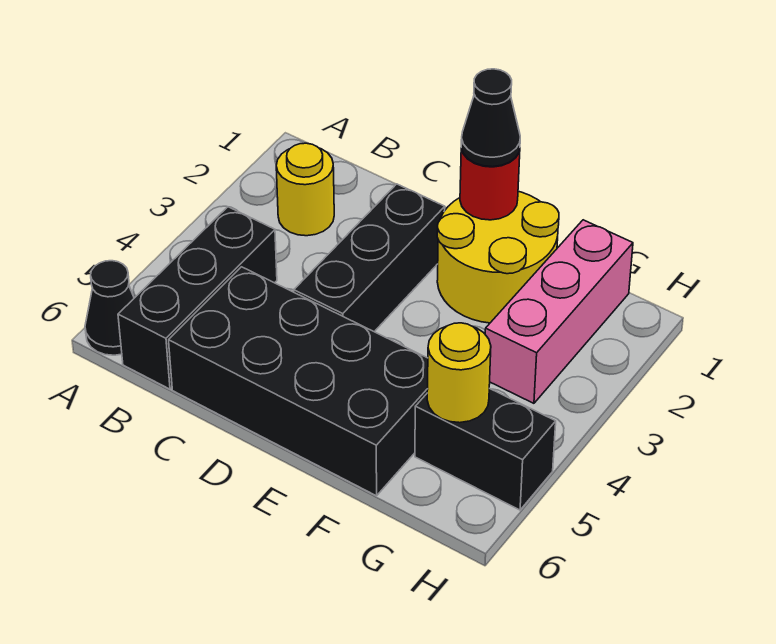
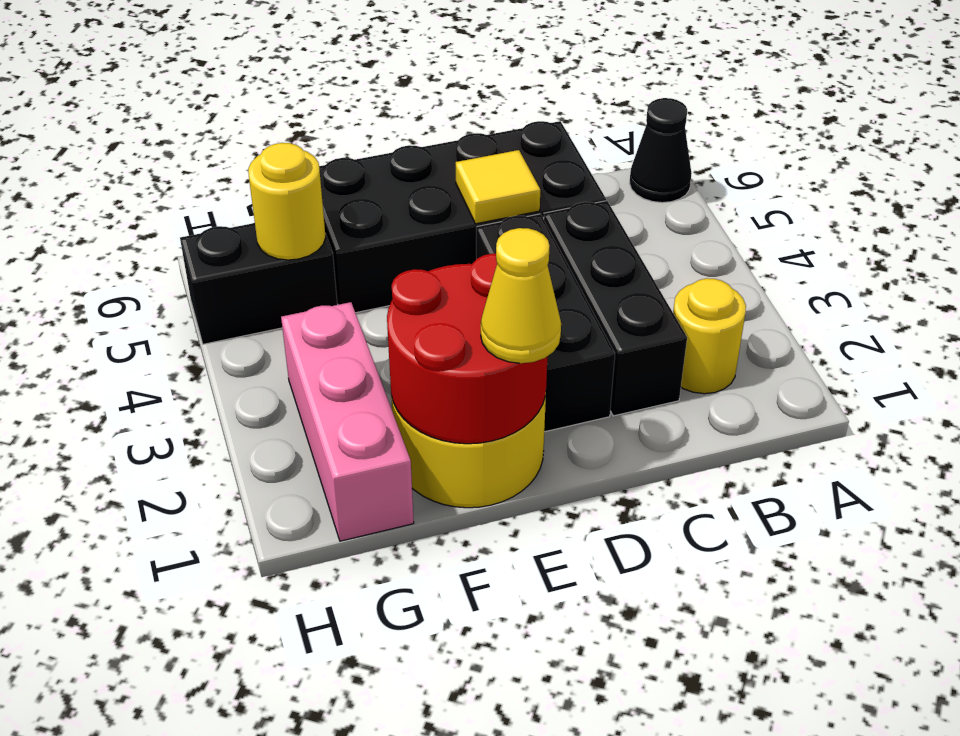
black 1x3 brick [118,207,277,389] -> black 1x3 brick moved to [544,201,687,416]
none -> yellow 1x1 tile [456,150,540,224]
red 1x1 round brick [460,149,520,220] -> red 2x2 round brick [387,254,548,444]
black 1x1 cone [461,69,520,167] -> yellow 1x1 cone [481,228,561,363]

